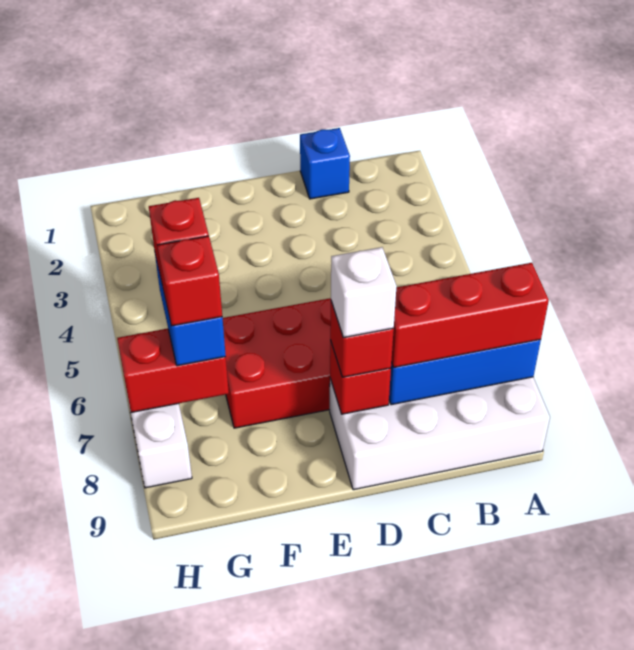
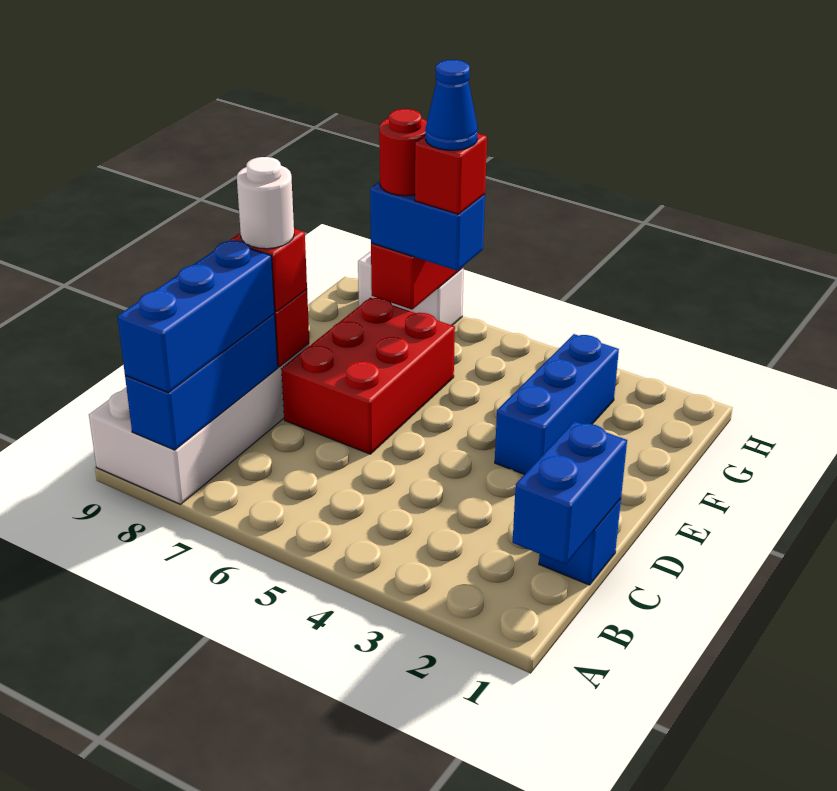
red 1x3 brick [391,263,549,368] -> blue 1x3 brick [118,241,275,393]
none -> blue 1x2 brick [512,421,627,564]
white 1x1 brick [331,247,397,338] -> white 1x1 round brick [237,157,294,249]
none -> blue 1x3 brick [495,334,619,475]
none -> blue 1x1 cone [425,60,478,150]
red 1x1 brick [157,236,222,326] -> red 1x1 round brick [379,109,427,196]

